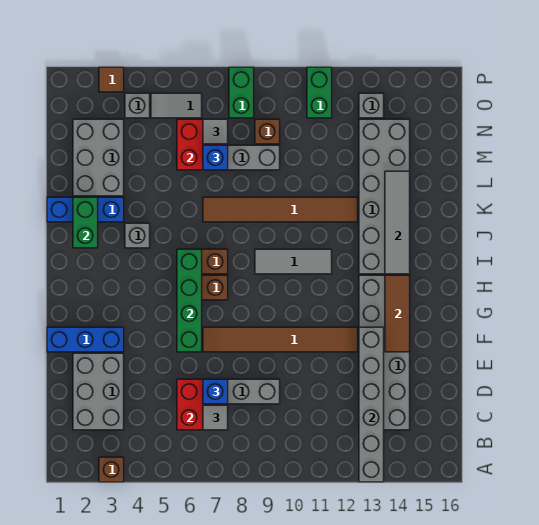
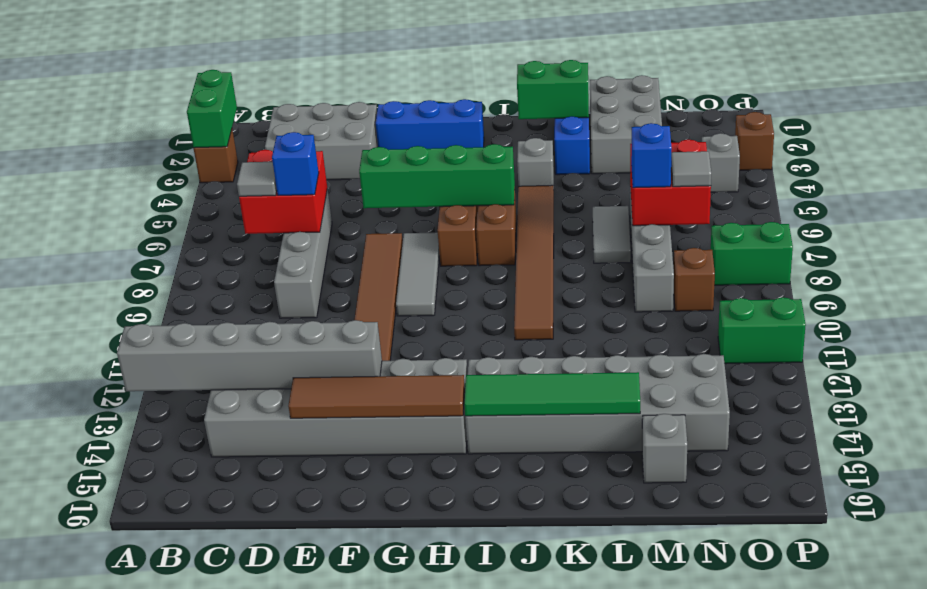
none -> green 1x2 brick [187,70,237,148]
blue 1x3 brick [47,327,124,352] -> blue 1x3 brick turned to [376,99,484,150]
brown 1x3 tile [385,275,410,352] -> brown 1x4 tile [288,375,465,418]
grey 1x3 tile [255,249,332,274] -> grey 1x3 tile moved to [396,232,440,316]
grey 1x4 tile [385,171,410,274] -> green 1x4 tile [464,372,640,416]
brown 1x6 tile [203,197,358,222] -> brown 1x6 tile moved to [514,185,554,340]
grey 2x3 brick [73,119,124,196] -> grey 2x3 brick turned to [590,75,662,174]
grey 1x2 tile [151,93,202,118] -> grey 1x2 tile moved to [593,206,631,263]
grey 1x1 brick [359,93,384,118] -> grey 1x1 brick moved to [642,414,687,483]
brown 1x1 tile [99,67,124,92] -> brown 1x1 brick [735,112,774,170]

